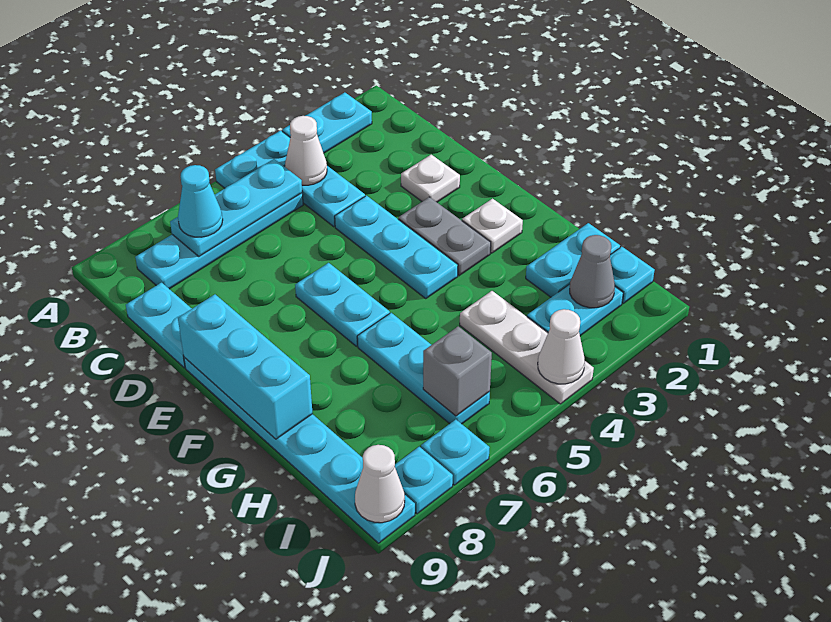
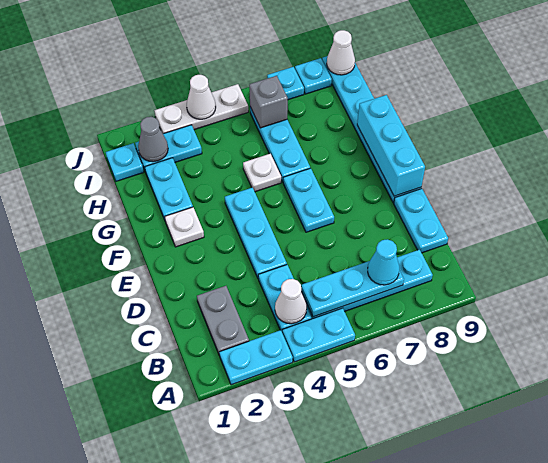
white 1x1 plate [401,155,460,202] -> white 1x1 plate moved to [243,154,281,192]
grey 1x2 plate [398,197,491,276] -> grey 1x2 plate moved to [197,286,249,356]
cyan 1x2 plate [526,223,620,297] -> cyan 1x2 plate turned to [145,158,193,220]
white 1x3 plate [460,291,594,404] -> white 1x3 plate turned to [154,84,248,134]

